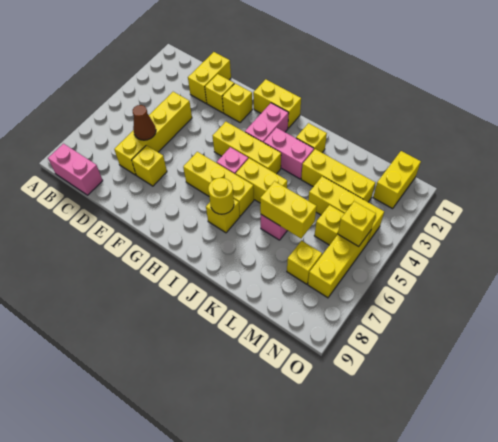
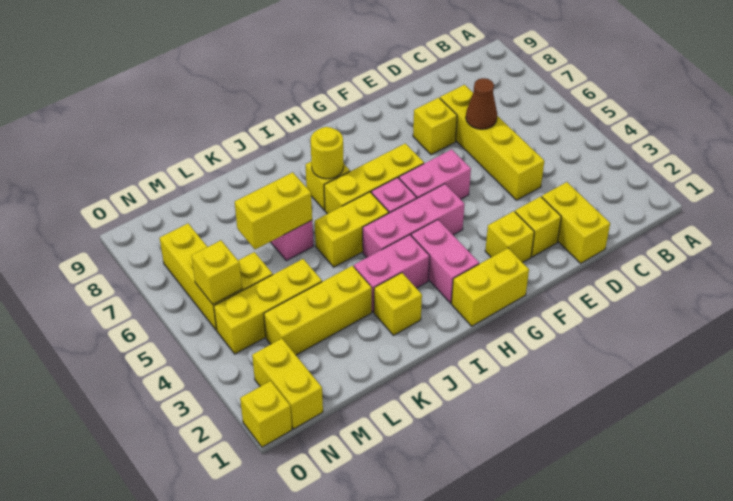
pink 1x2 brick [48,144,103,195] -> pink 1x2 brick moved to [399,149,471,199]
yellow 1x3 brick [213,122,281,174] -> pink 1x3 brick [363,184,464,257]
yellow 1x1 brick [287,241,322,284] -> yellow 1x1 brick moved to [240,381,292,447]

